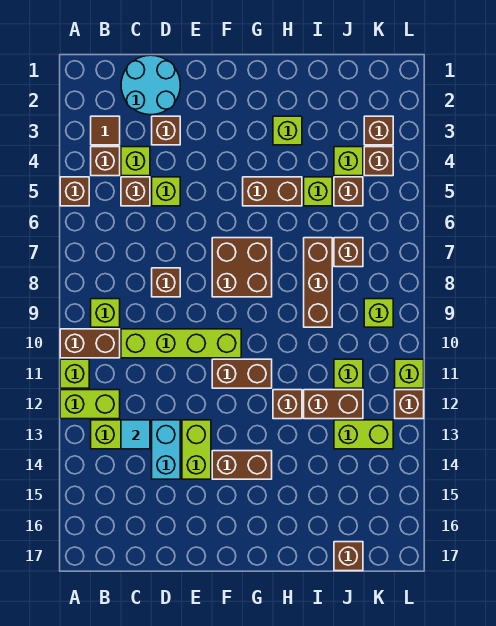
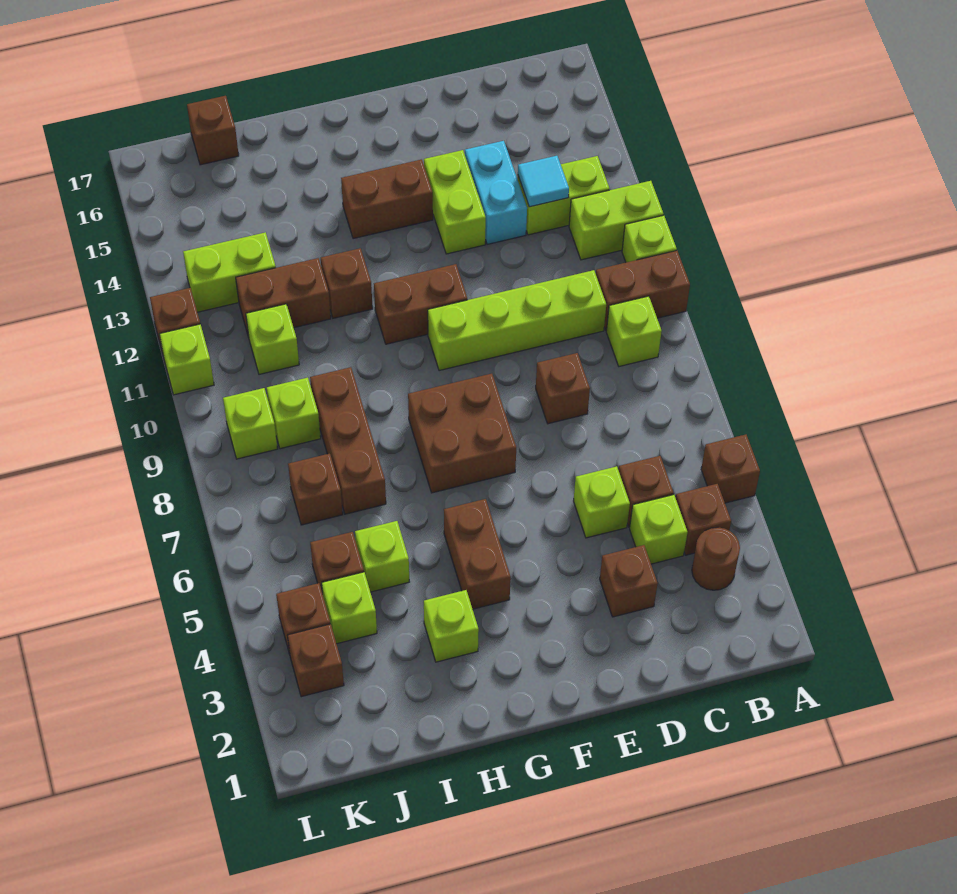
brown 1x1 tile [91,116,120,145] -> brown 1x1 round brick [692,527,740,590]
cyan 2x2 round brick [121,55,180,115] -> none
brown 1x2 brick [243,177,302,206] -> brown 1x2 brick turned to [444,499,511,609]
none -> lime 1x1 brick [267,378,321,449]

